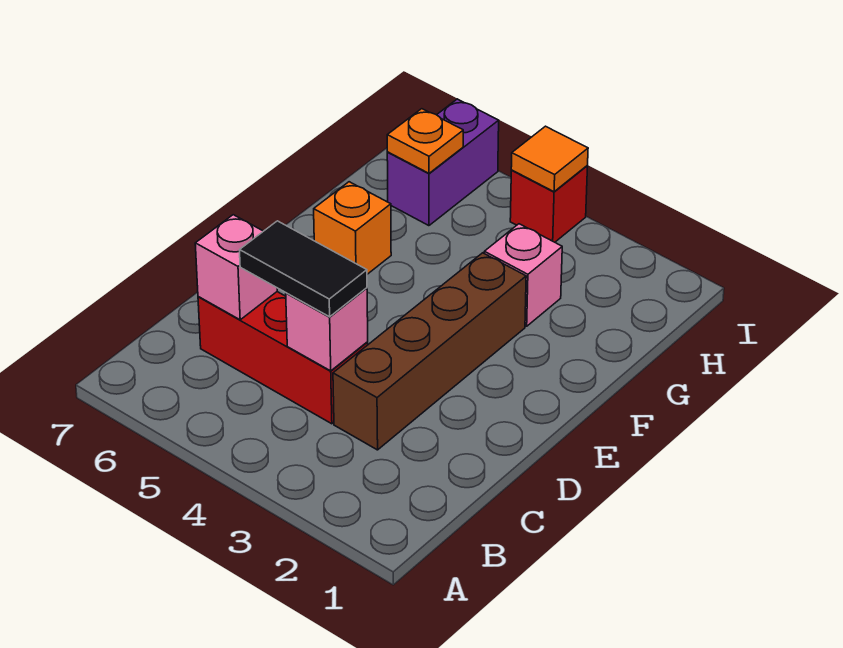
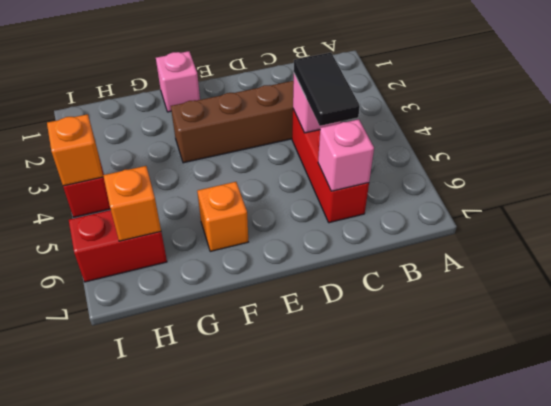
pink 1x1 brick [484,224,562,326] -> pink 1x1 brick moved to [156,51,200,112]
purple 1x2 brick [387,99,499,226] -> red 1x2 brick [69,210,167,282]
orange 1x1 plate [387,109,463,173] -> orange 1x1 brick [103,166,161,241]
orange 1x1 tile [511,126,588,192] -> orange 1x1 brick [47,114,103,186]

